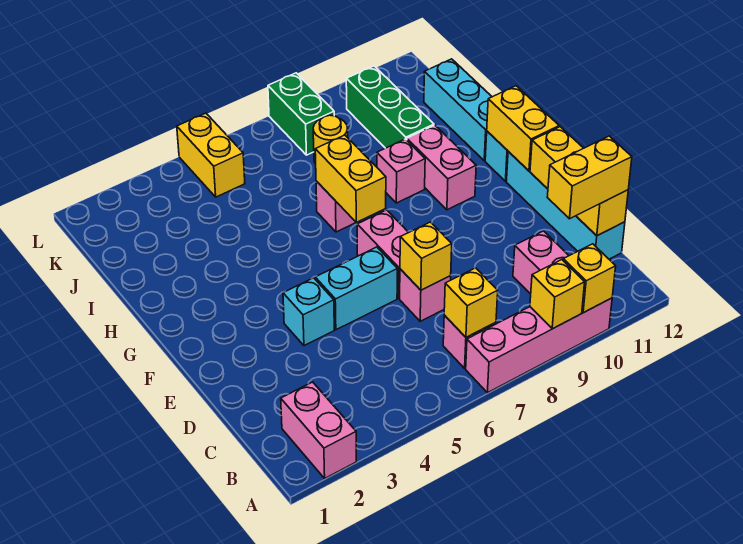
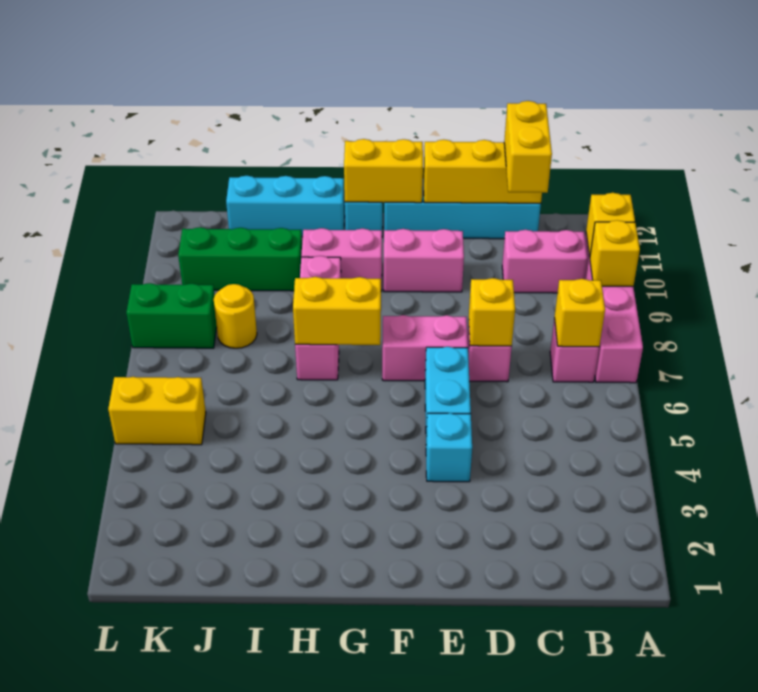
pink 1x2 brick [281,382,356,478] -> pink 1x2 brick moved to [384,229,464,292]

